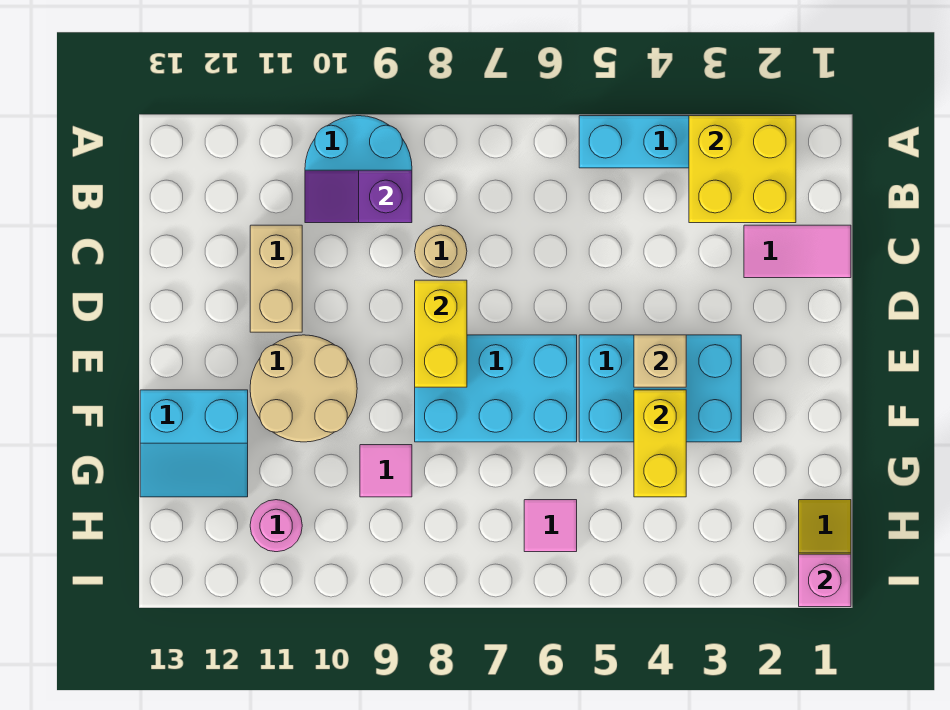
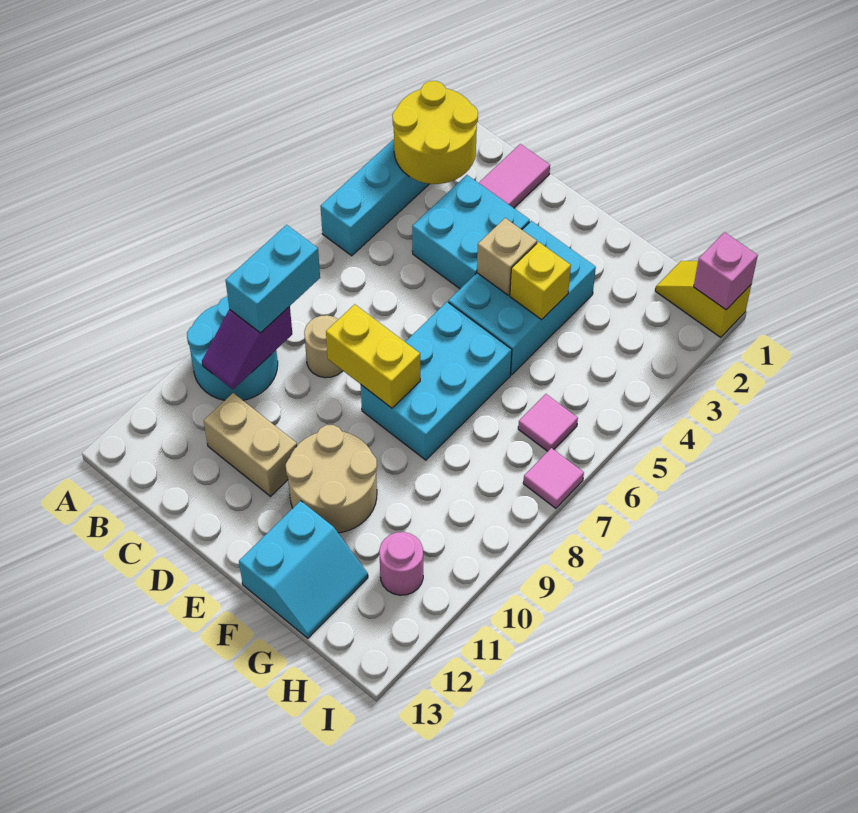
yellow 2x2 brick [689,116,796,223] -> yellow 2x2 round brick [392,81,478,184]
none -> cyan 1x2 brick [225,225,320,333]
none -> cyan 2x2 brick [412,175,530,289]
yellow 1x2 brick [634,390,686,497] -> yellow 1x1 brick [510,242,571,320]
pink 1x1 tile [360,445,412,497] -> pink 1x1 tile moved to [523,448,584,508]

